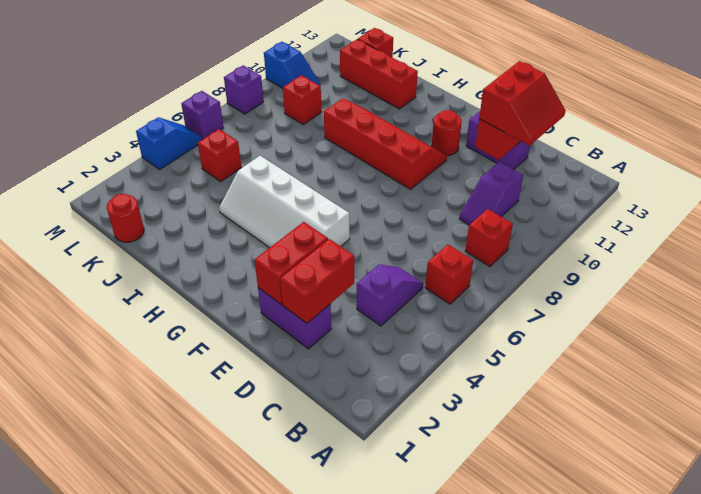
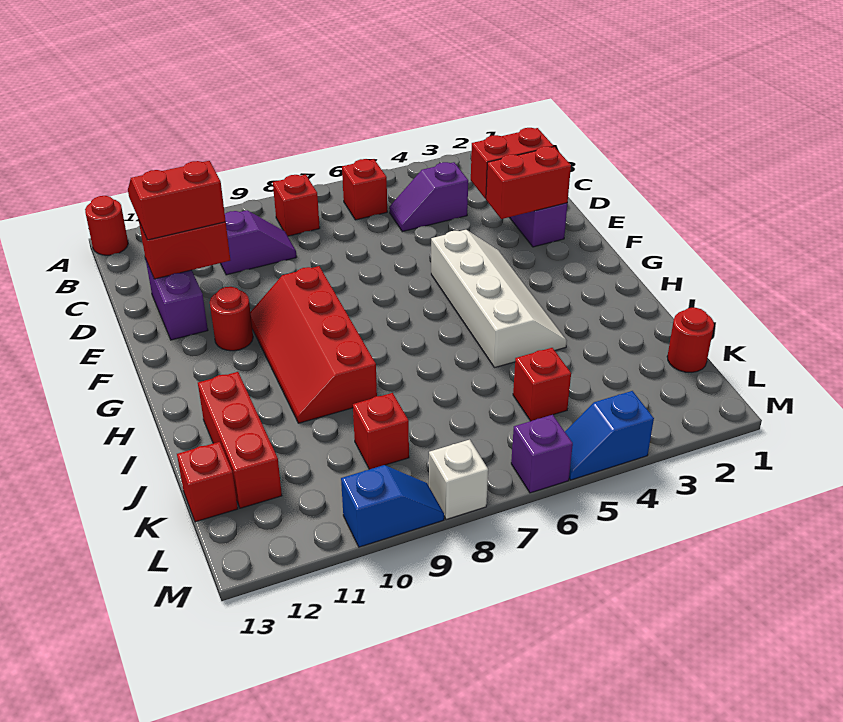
none -> red 1x1 round brick [85,196,128,255]
blue 1x2 slope [264,42,320,88] -> blue 1x2 slope turned to [341,465,444,547]
purple 1x1 brick [224,65,264,114] -> white 1x1 brick [429,440,488,520]

